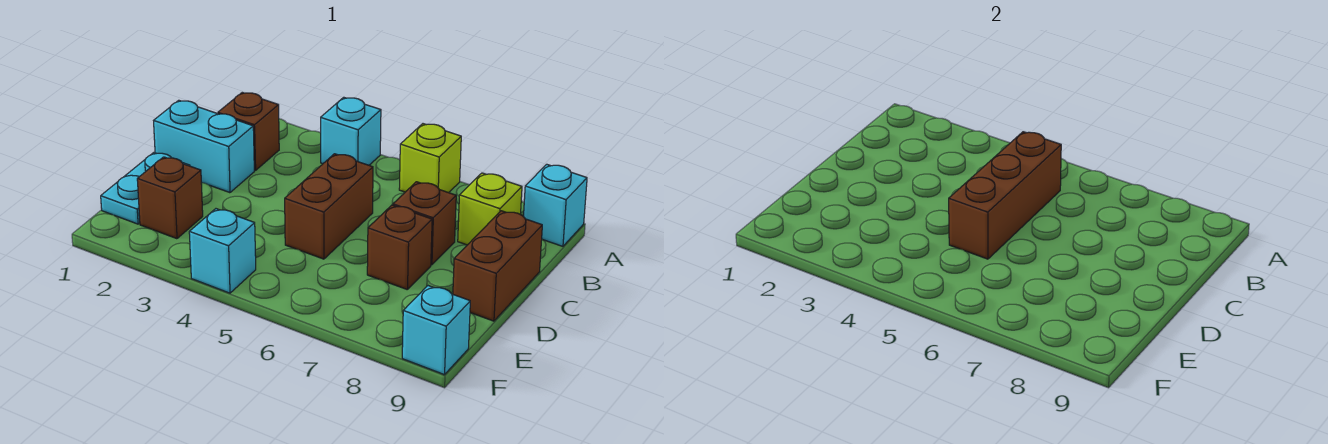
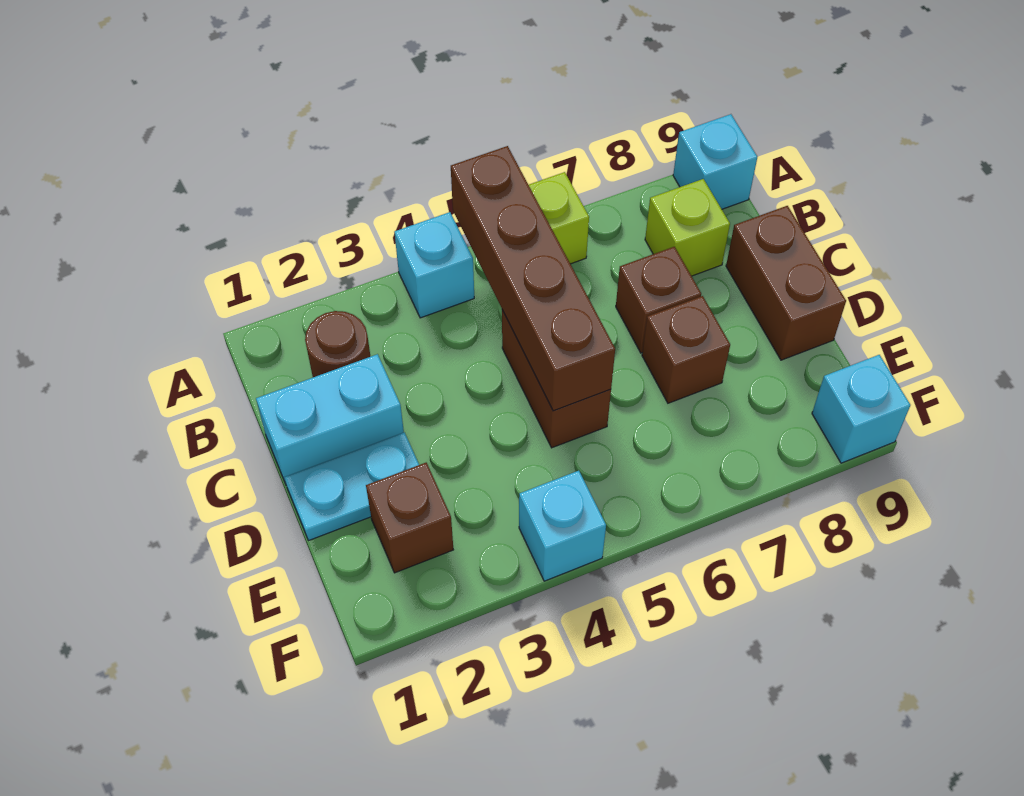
brown 1x1 brick [218,93,279,170] -> brown 1x1 round brick [305,311,371,377]
brown 1x3 brick [949,132,1061,259] -> brown 1x4 brick [451,146,615,411]
cyan 1x2 plate [101,153,190,224] -> cyan 1x2 plate turned to [284,432,419,541]

